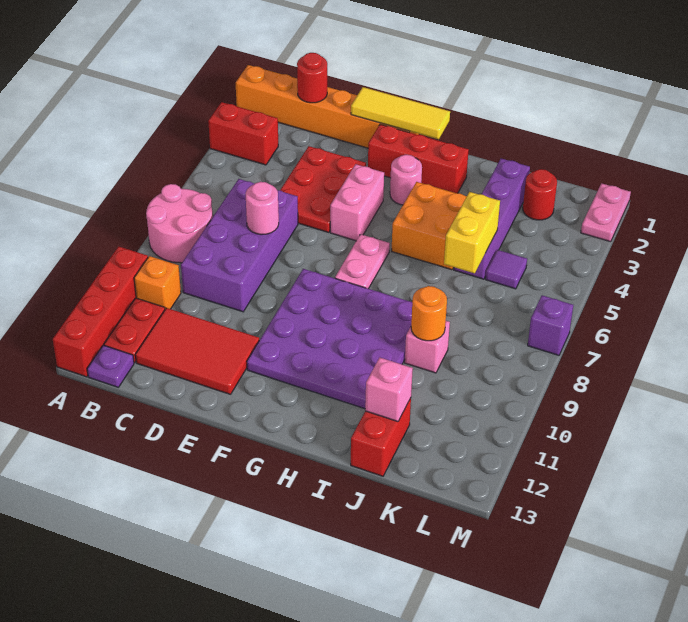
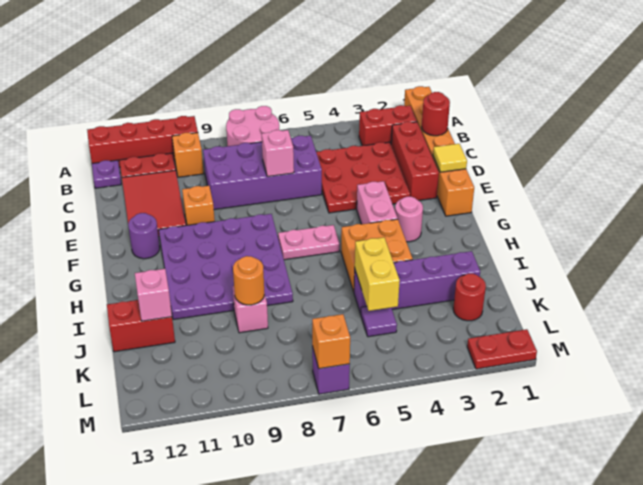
red 1x2 brick [208,102,278,165] -> red 1x2 brick turned to [359,105,417,146]
red 2x3 plate [280,146,366,233] -> red 3x3 plate [316,142,410,213]
pink 1x1 round brick [246,182,279,235] -> pink 1x1 brick [262,130,294,177]
yellow 1x3 tile [351,87,450,139] -> yellow 1x1 tile [433,144,467,172]
none -> orange 1x1 brick [182,186,215,225]
red 1x3 brick [368,124,469,193] -> red 1x3 brick moved to [391,122,439,200]
pink 1x2 brick [330,164,384,241] -> pink 1x2 brick turned to [357,181,398,224]
none -> purple 1x1 round brick [128,213,160,259]
yellow 1x2 brick [444,192,500,273] -> yellow 1x2 brick turned to [354,237,400,311]
pink 1x2 plate [581,183,631,242] -> red 1x2 plate [467,329,537,369]
none -> orange 1x1 brick [312,314,350,369]

